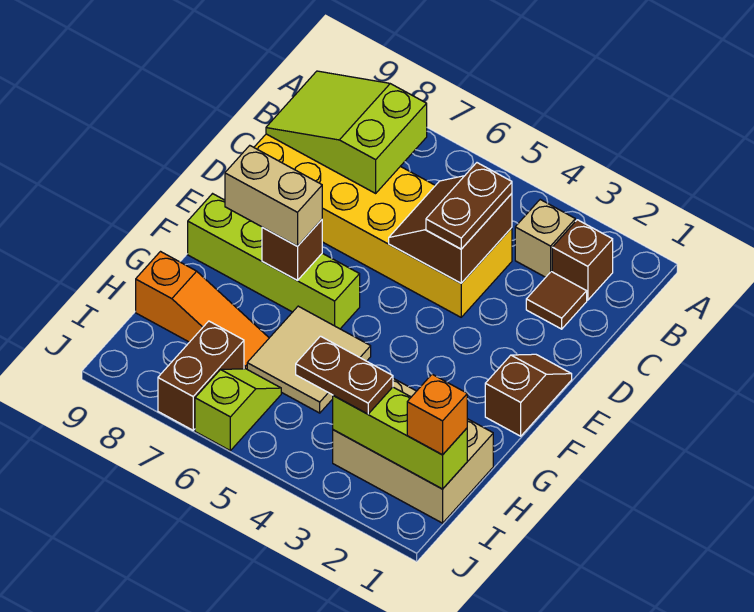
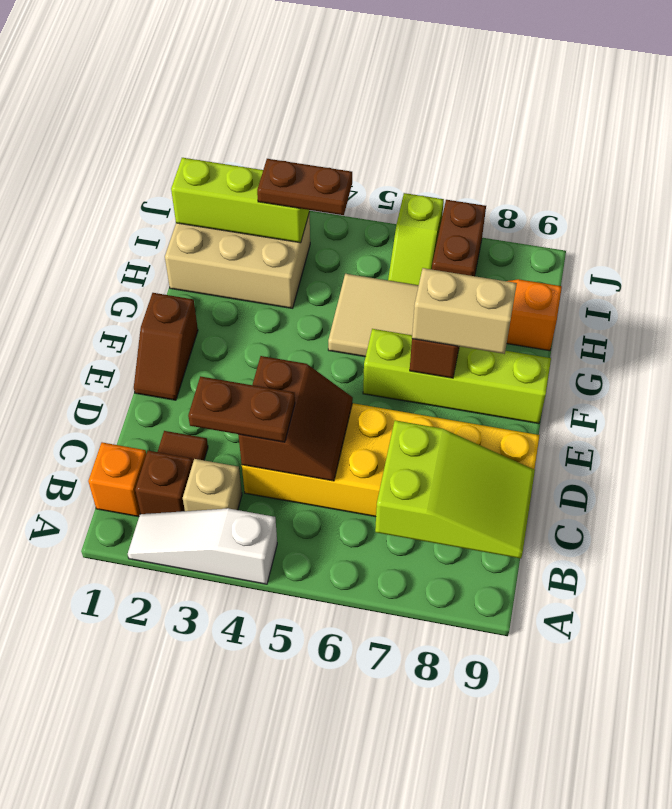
none -> white 1x3 slope [128,508,277,584]
brown 1x2 plate [426,163,512,249] -> brown 1x2 plate turned to [188,376,295,442]
orange 1x1 brick [407,374,467,455] -> orange 1x1 brick moved to [88,442,146,517]

